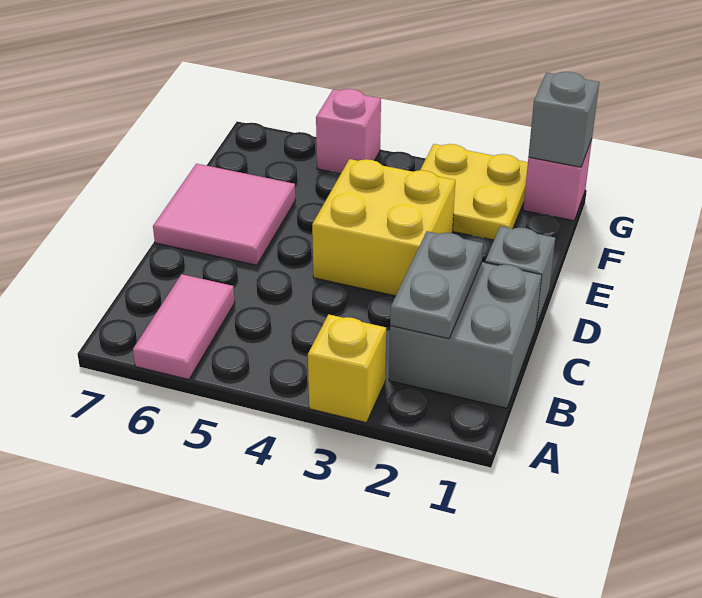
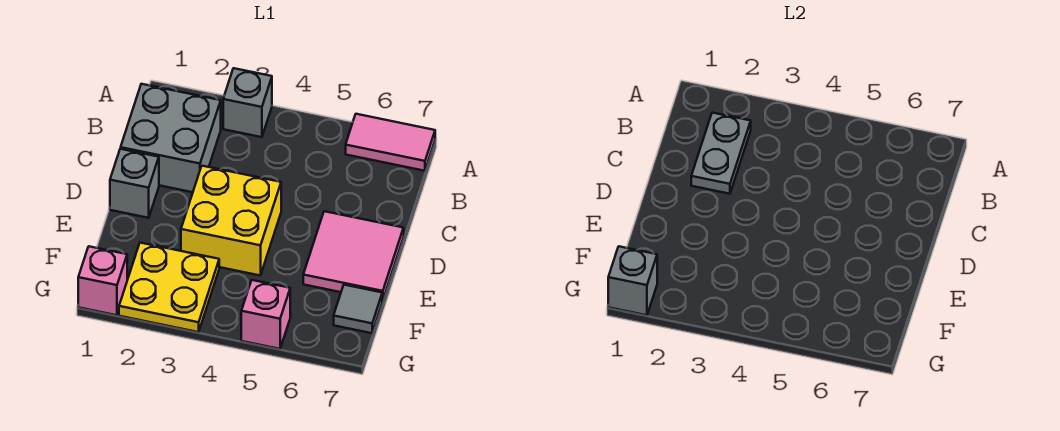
yellow 1x1 brick [308,314,386,423] -> grey 1x1 brick [223,68,272,137]
pink 1x2 tile [133,274,235,379] -> pink 1x2 tile turned to [346,114,435,171]
none -> grey 1x1 tile [334,285,382,333]

